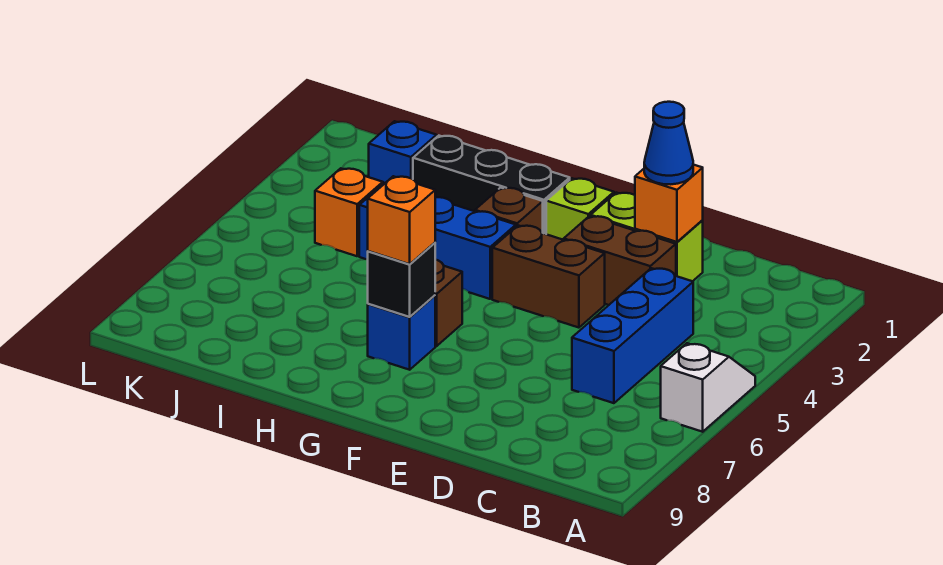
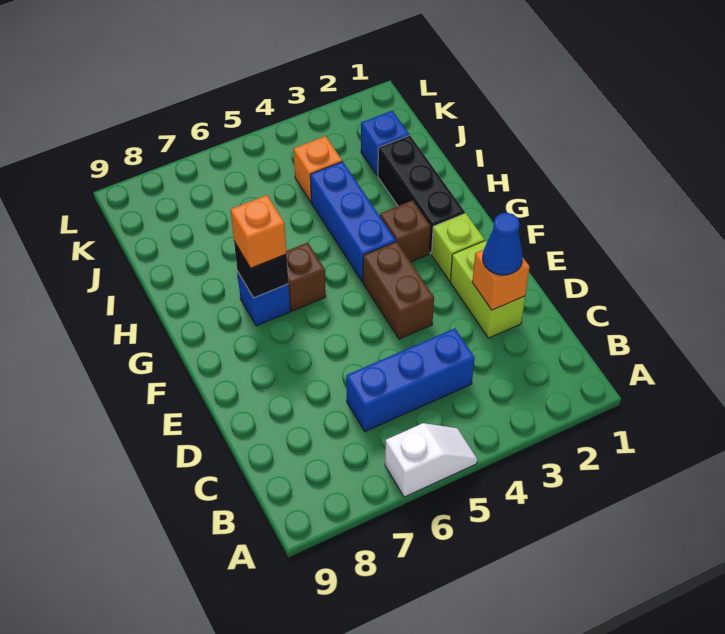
brown 1x2 brick [564,216,676,305] -> none

